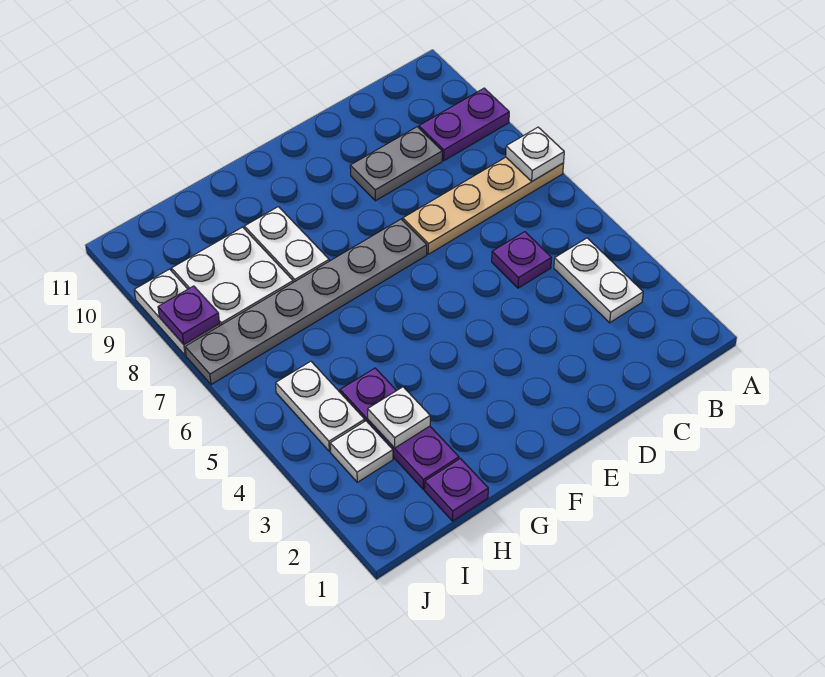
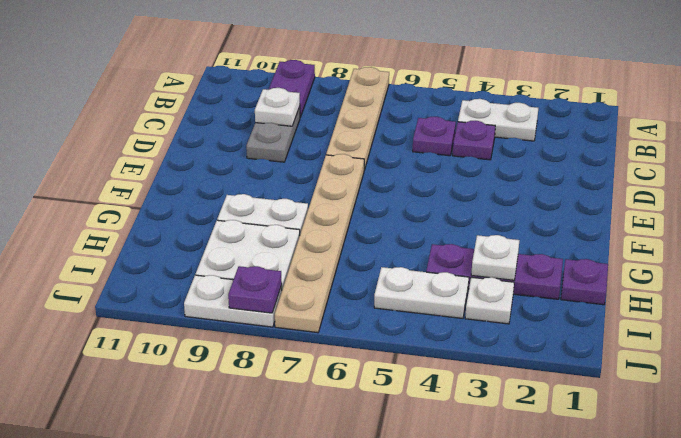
white 1x1 plate [506,127,564,181] -> white 1x1 plate moved to [255,88,300,126]
none -> purple 1x1 plate [453,121,495,160]
grey 1x6 plate [185,219,427,385] -> tan 1x6 plate [275,154,364,333]

